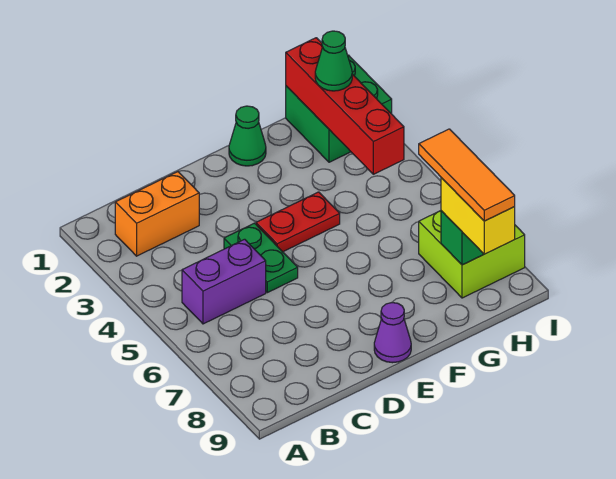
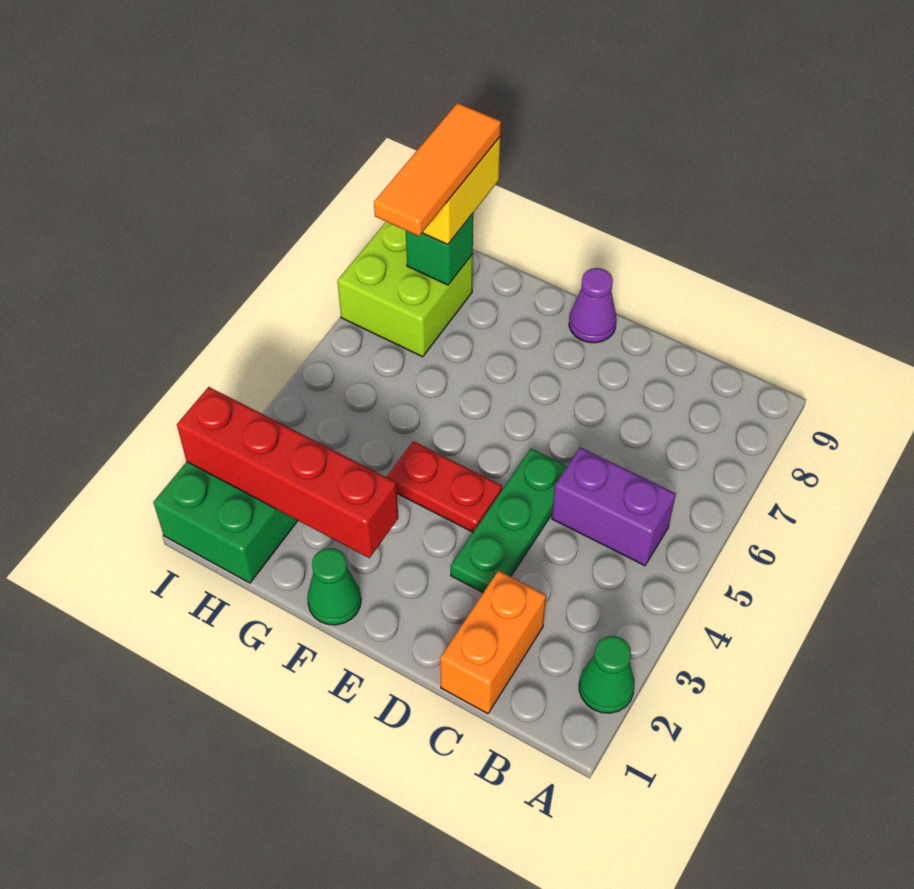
orange 1x2 brick [115,172,199,256] -> orange 1x2 brick turned to [440,570,546,714]
green 1x2 plate [224,223,298,293] -> green 1x3 plate [451,449,567,593]
red 1x4 brick [286,38,404,174] -> red 1x4 brick turned to [177,387,398,558]
green 1x1 cone [315,31,352,91] -> green 1x1 cone moved to [579,636,634,713]

